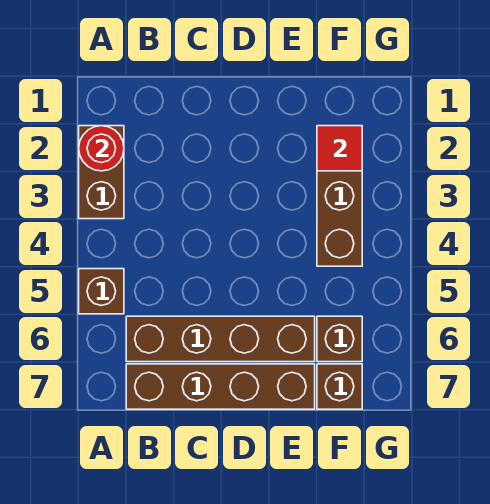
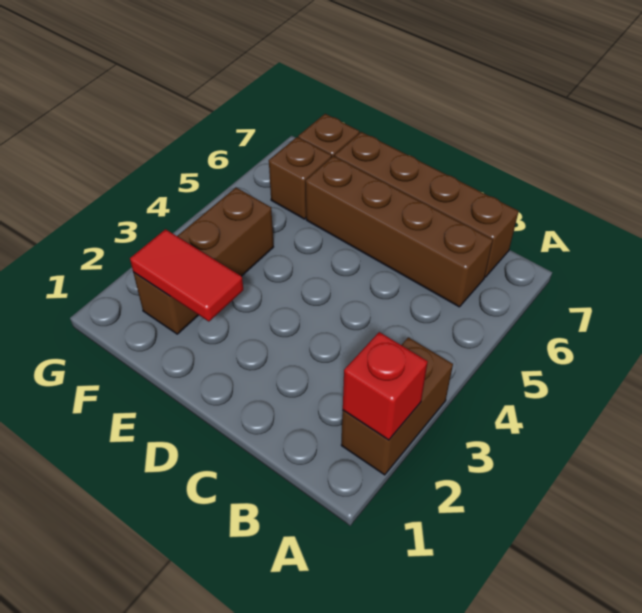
red 1x1 round brick [79,126,124,171] -> red 1x1 brick [343,332,428,440]
brown 1x1 brick [79,269,124,314] -> none
red 1x1 tile [317,126,362,171] -> red 1x2 tile [130,229,243,322]

